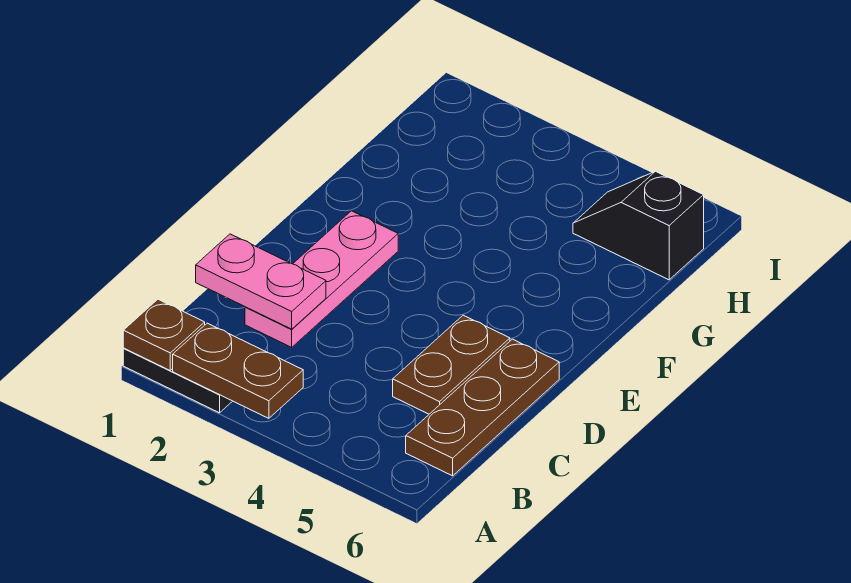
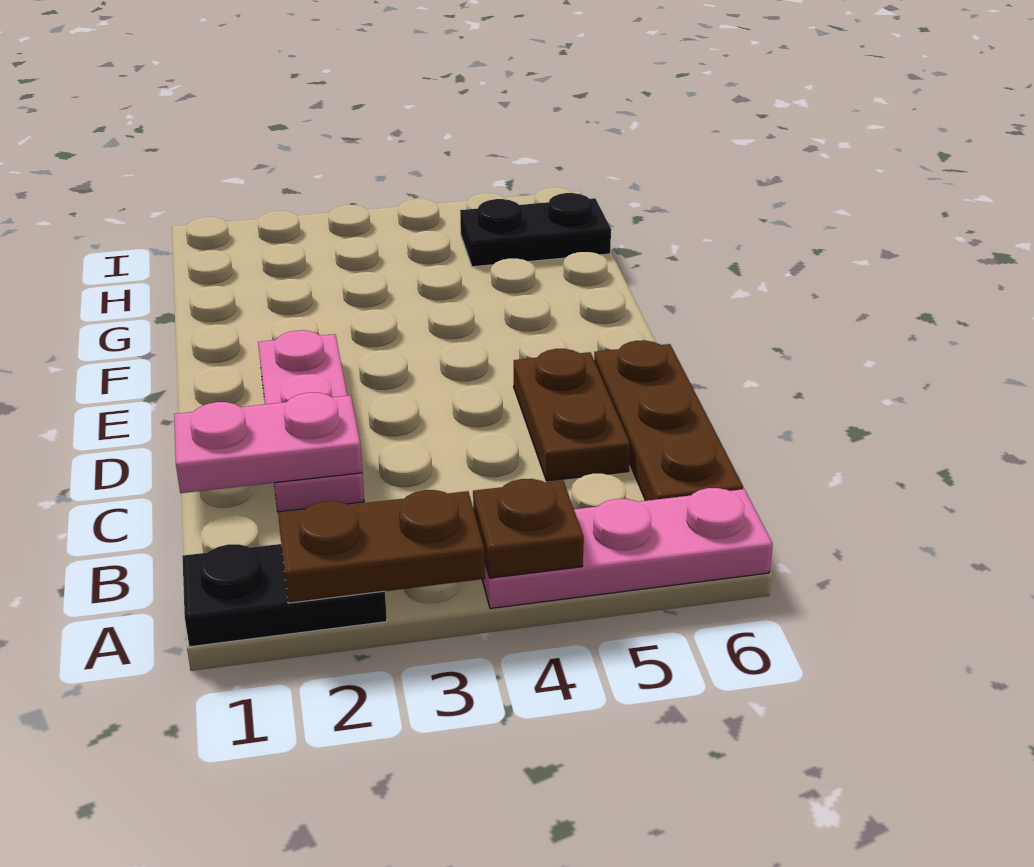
brown 1x1 plate [123,299,205,370] -> brown 1x1 plate moved to [473,479,584,578]
none -> pink 1x3 plate [482,488,773,609]
black 1x2 slope [573,171,704,280] -> black 1x2 plate [460,193,611,267]

